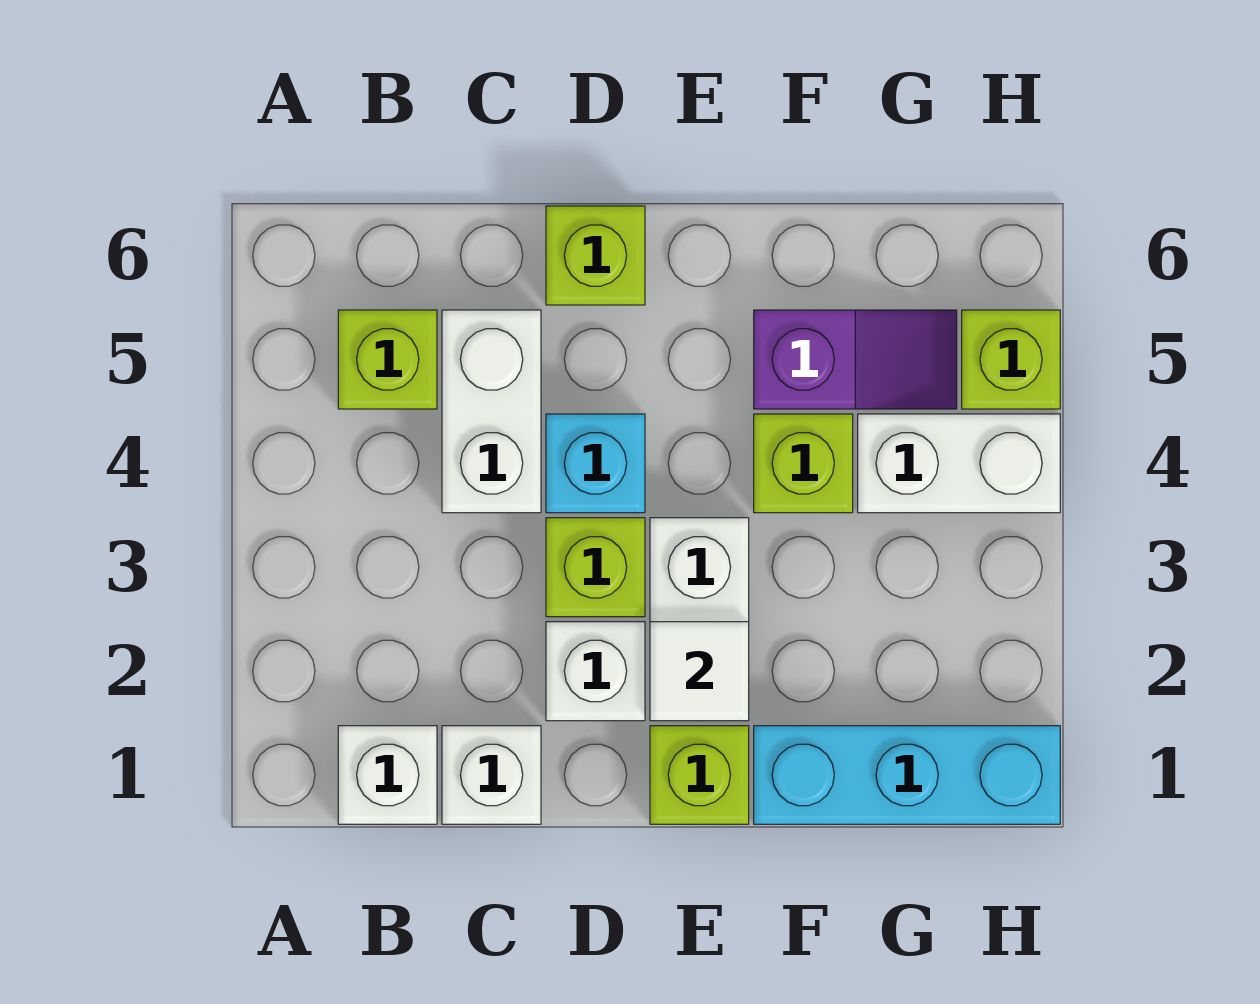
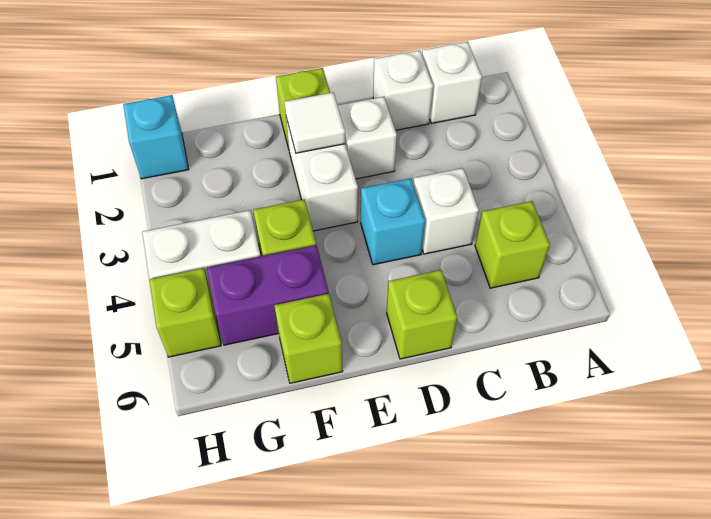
white 1x2 brick [442,310,541,513] -> white 1x1 brick [413,168,479,254]
lime 1x1 brick [546,518,645,617] -> lime 1x1 brick moved to [274,294,343,383]
cyan 1x3 brick [754,726,1060,824] -> cyan 1x1 brick [123,95,189,179]
purple 1x2 slope [754,310,957,409] -> purple 1x2 brick [207,245,329,345]

